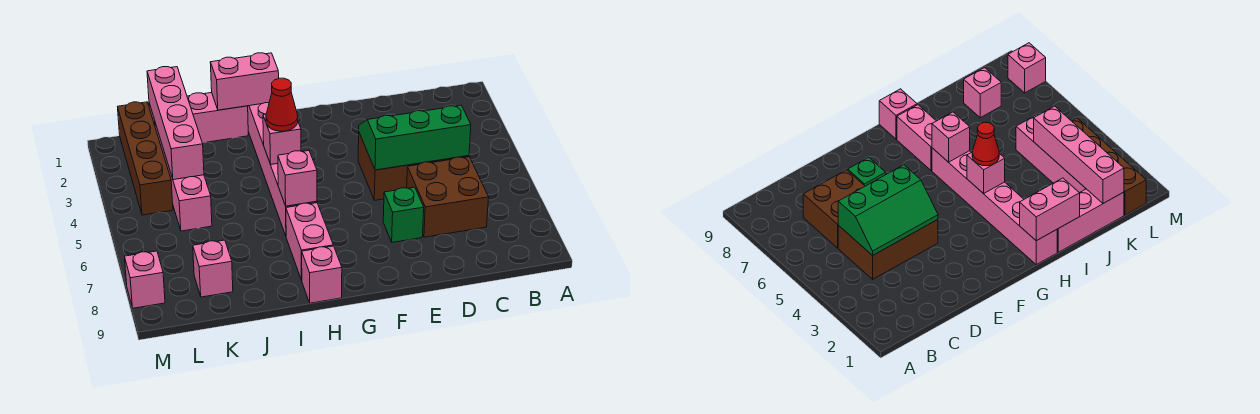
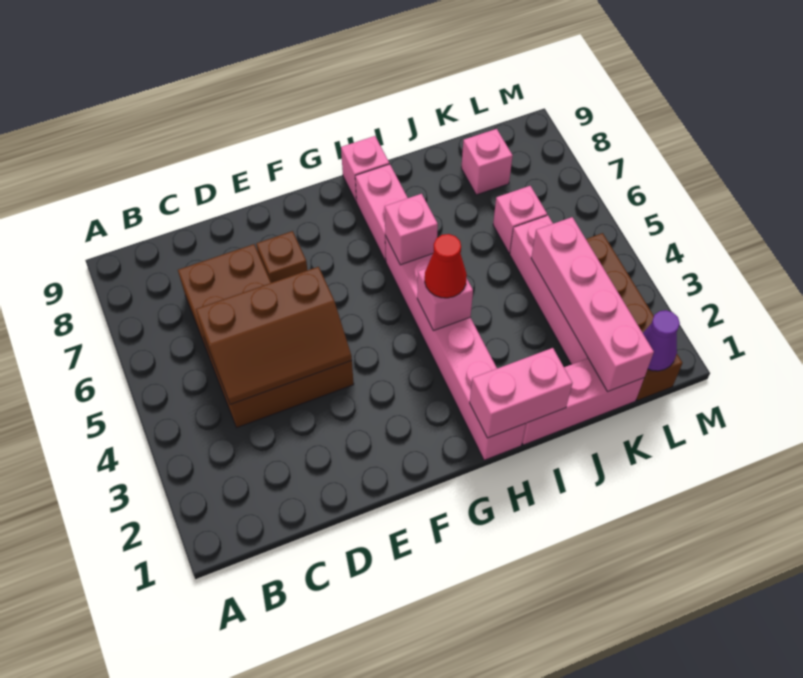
green 2x3 slope [359,105,471,170] -> brown 2x3 slope [196,267,352,405]
green 1x1 brick [383,187,424,242] -> brown 1x1 brick [256,231,307,283]
none -> purple 1x1 cone [643,310,680,371]
pink 1x1 brick [125,251,165,308] -> pink 1x1 brick moved to [493,186,547,253]

